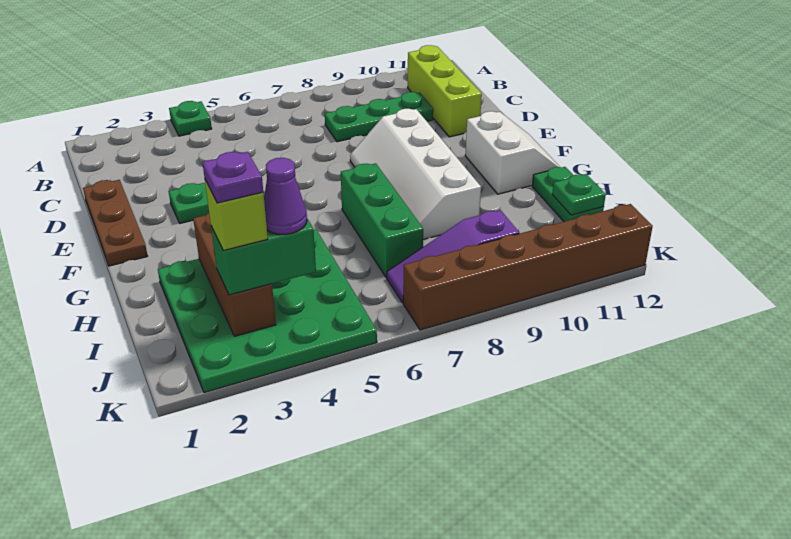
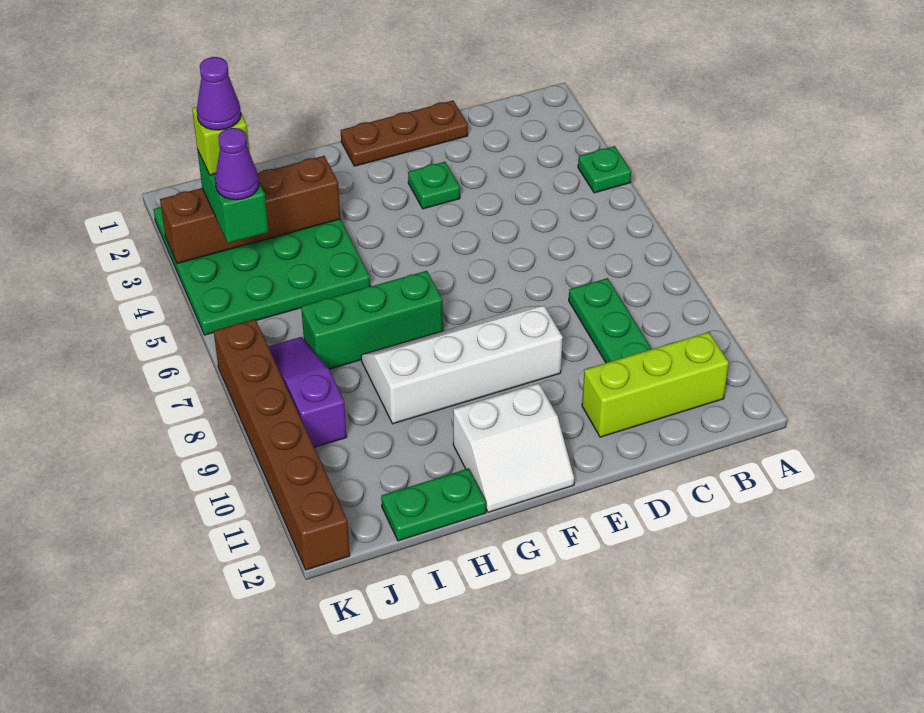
brown 1x3 brick [193,213,276,336] -> brown 1x4 brick [160,156,340,264]
green 1x1 plate [552,174,606,215] -> none
purple 1x1 plate [202,152,263,203] -> purple 1x1 cone [197,57,241,130]

